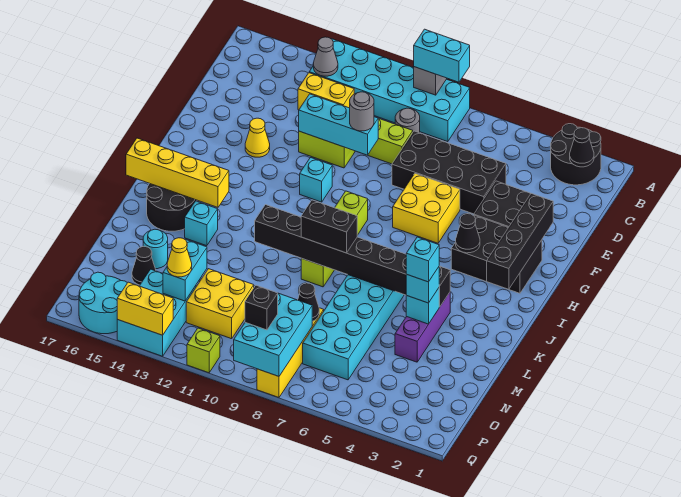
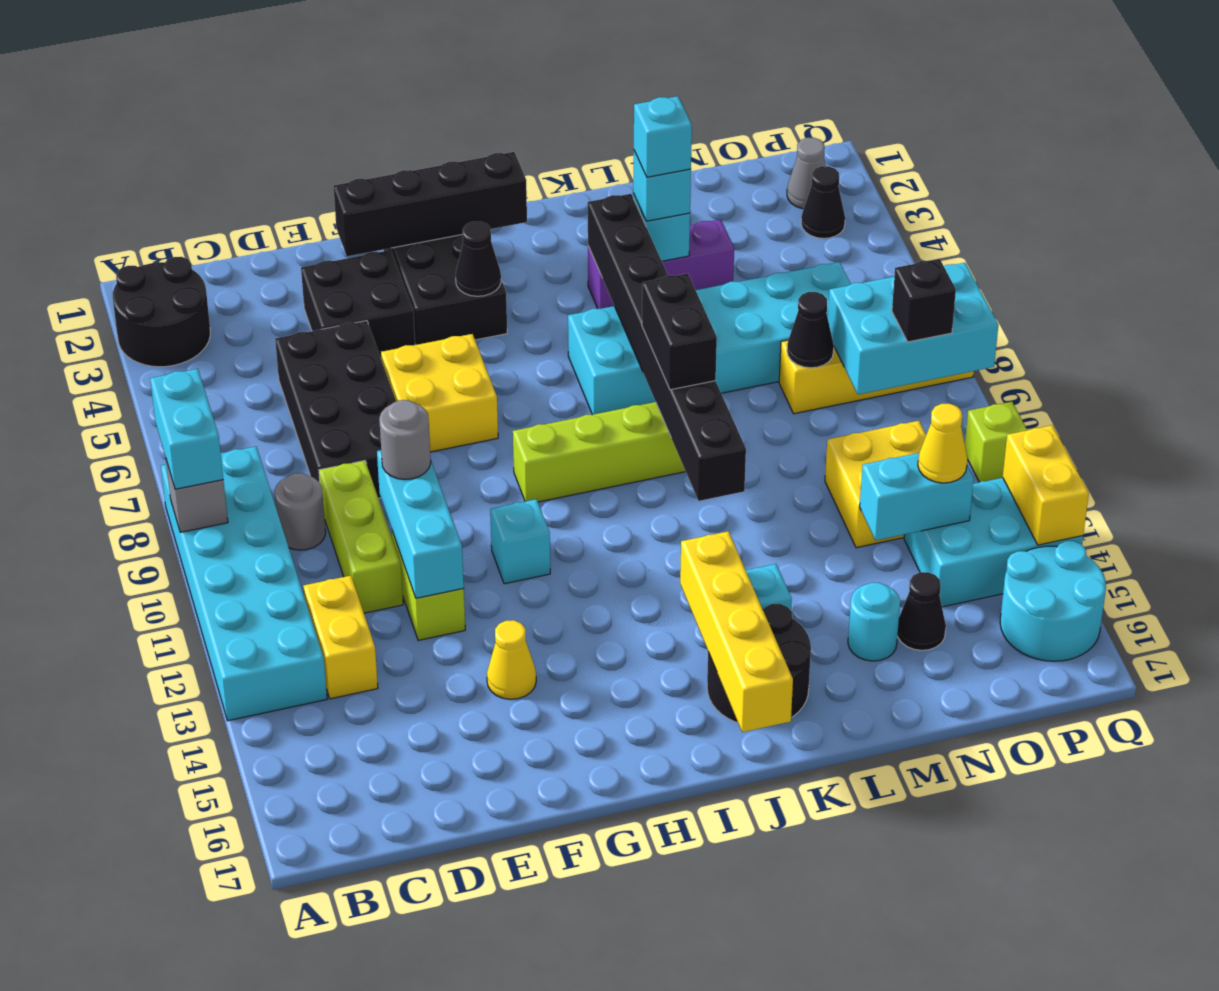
black 1x1 cone [570,128,594,167] -> black 1x1 cone moved to [801,166,845,238]
grey 1x1 cone [313,37,338,76] -> grey 1x1 cone moved to [787,138,826,209]

